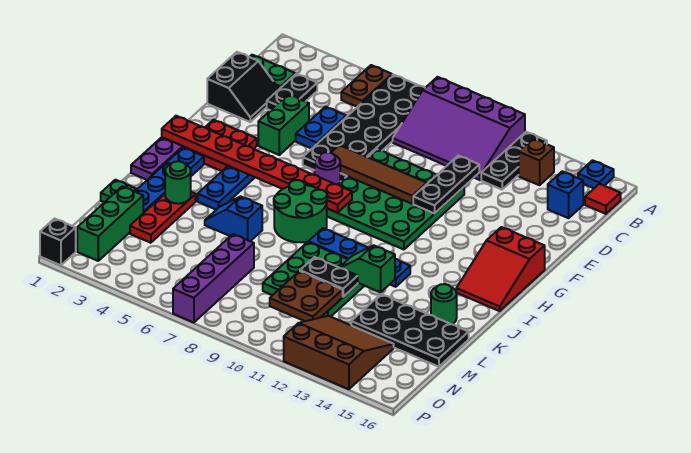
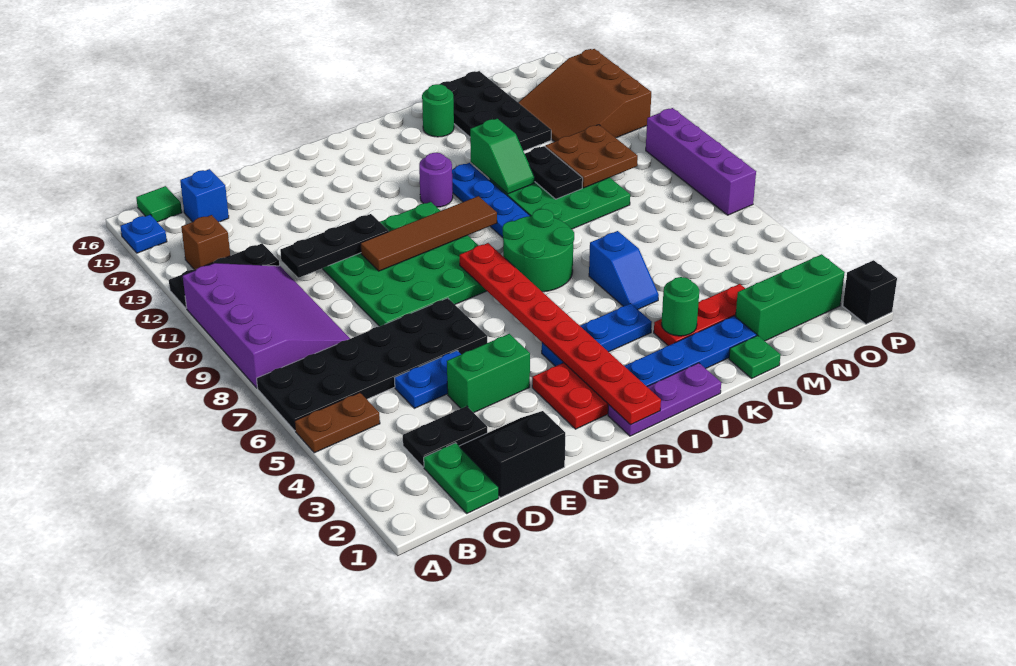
red 1x1 tile [585,184,621,214] -> green 1x1 tile [136,186,182,222]
brown 1x4 tile [331,145,427,204] -> brown 1x4 tile turned to [361,196,497,271]
purple 1x1 round brick [315,152,340,185] -> purple 1x1 round brick moved to [419,153,453,207]
red 2x3 slope [456,227,545,311] -> none
purple 1x4 brick [173,234,254,323] -> purple 1x4 brick turned to [646,108,756,215]

